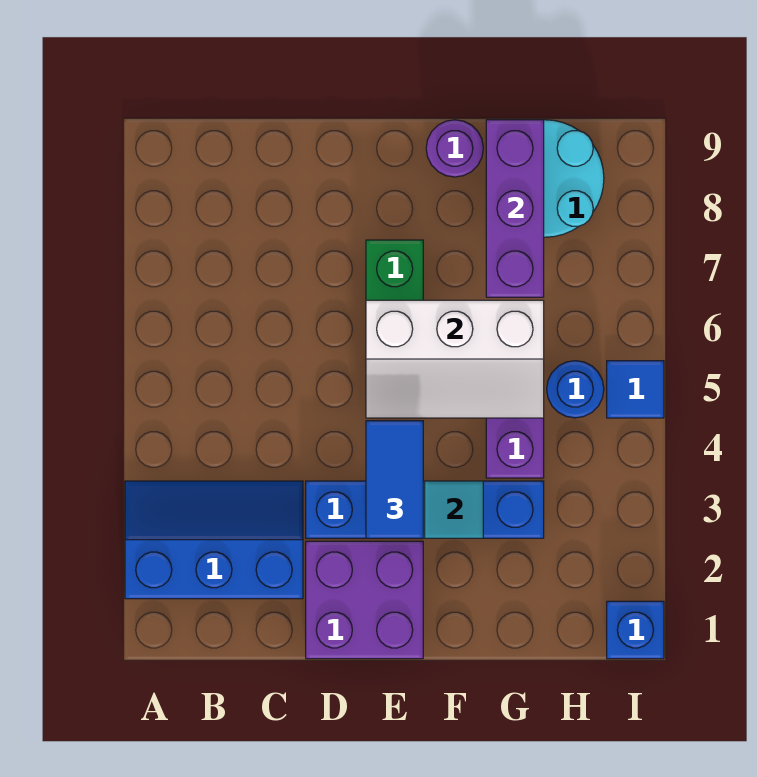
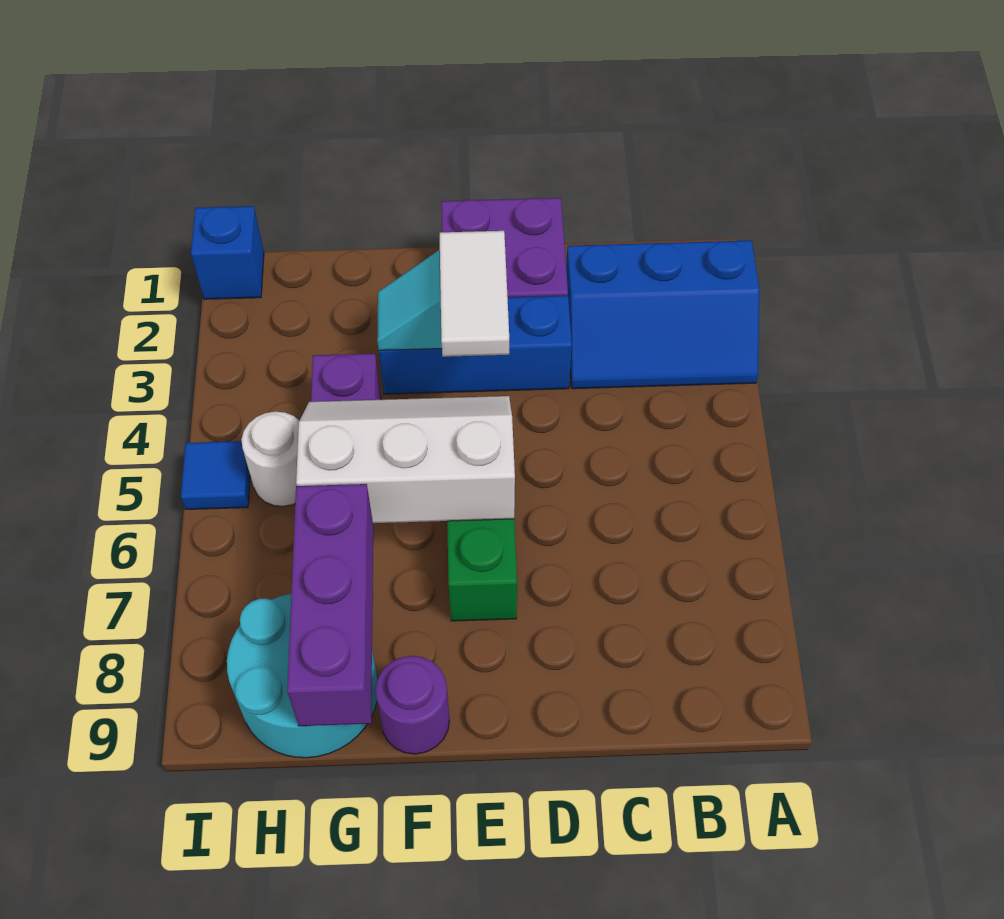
blue 1x4 brick [306,481,544,538] -> blue 1x3 brick [379,296,572,394]
blue 1x2 tile [366,421,423,538] -> white 1x2 tile [440,231,509,357]
blue 1x1 round brick [547,361,604,418] -> white 1x1 round brick [241,411,299,506]

